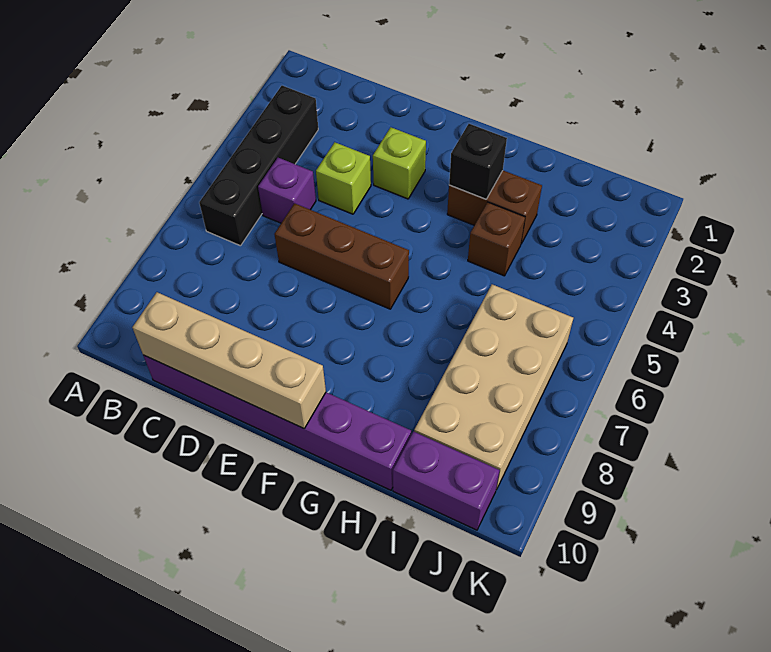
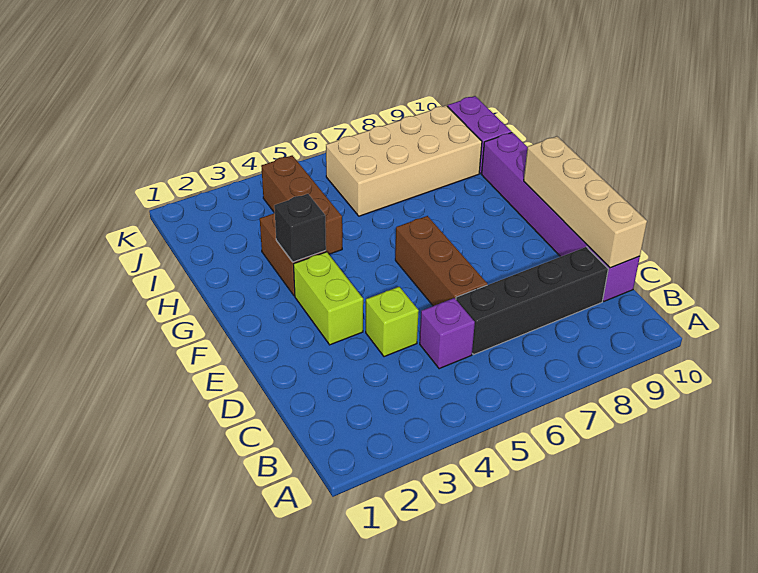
black 1x4 brick [199,86,318,246] -> black 1x4 brick moved to [456,247,608,355]
lime 1x1 brick [373,127,426,199] -> lime 1x2 brick [294,252,363,345]
brown 1x1 brick [468,202,525,276] -> brown 1x3 brick [261,155,342,254]

